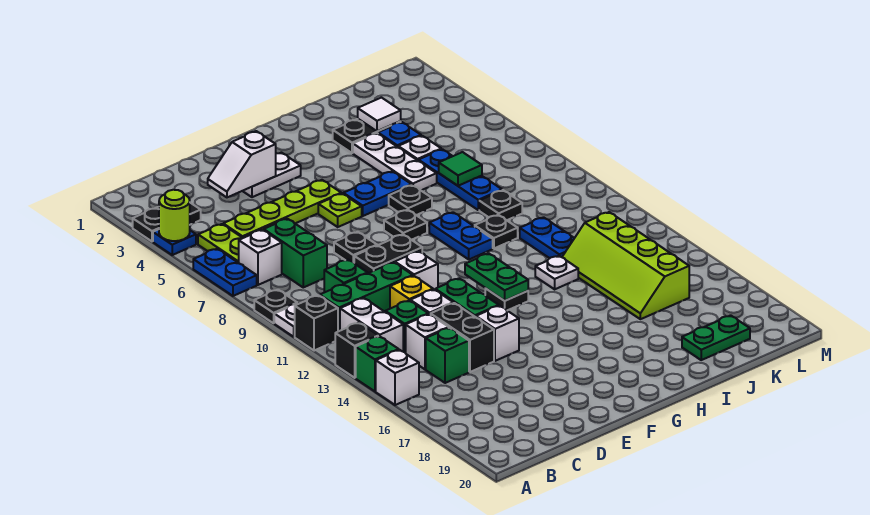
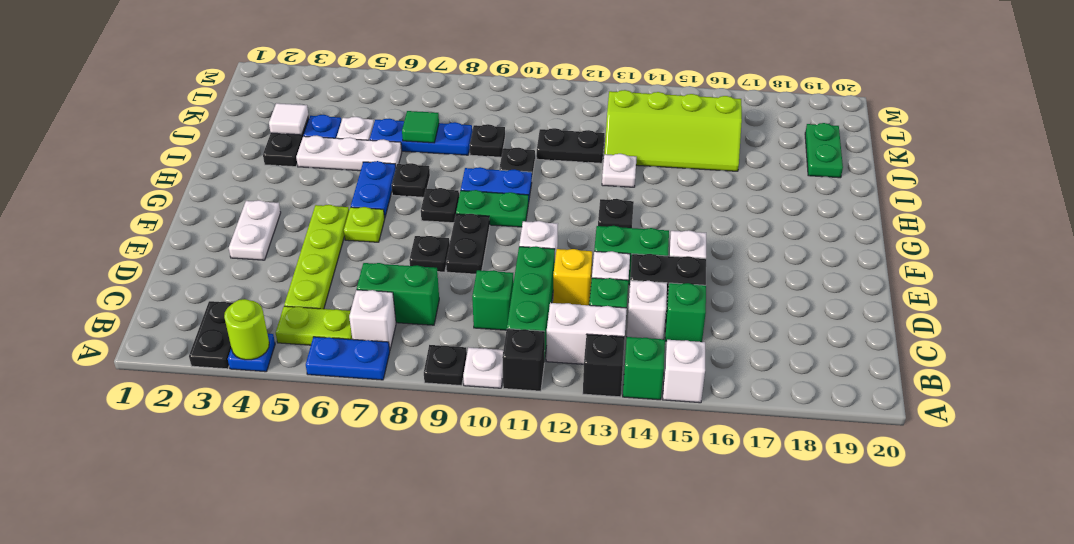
white 1x2 slope [208,131,276,197] -> none
green 1x2 plate [465,253,528,301] -> green 1x2 plate moved to [456,190,528,227]
blue 1x2 plate [520,217,574,258] -> black 1x2 plate [537,128,605,163]

